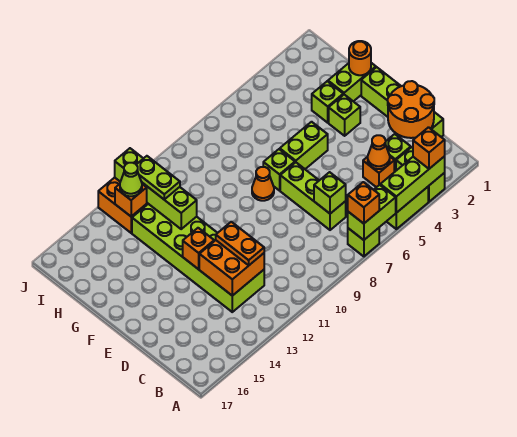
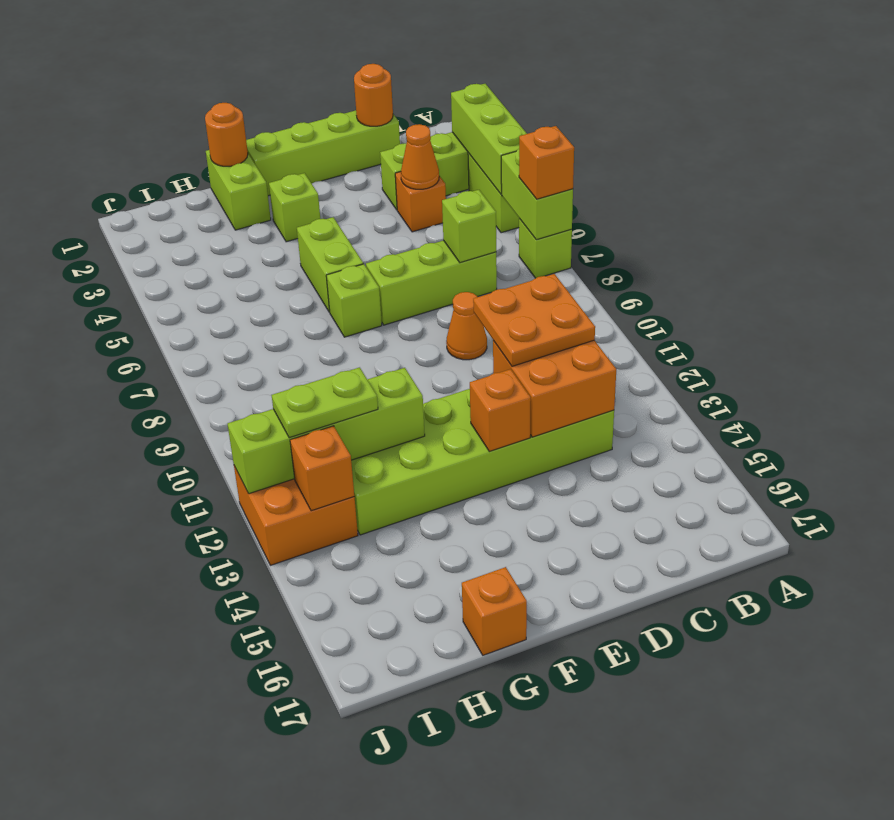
orange 1x1 brick [413,127,445,169] -> orange 1x1 brick moved to [462,567,527,655]
orange 2x2 round brick [388,81,434,138] -> orange 1x1 round brick [354,64,393,126]
orange 1x2 plate [216,222,264,266] -> orange 2x2 plate [473,274,595,366]
orange 1x1 cone [252,167,274,201] -> orange 1x1 cone moved to [446,292,487,360]
lime 1x1 brick [312,81,343,123] -> none
lime 1x1 cone [120,163,142,196] -> none

